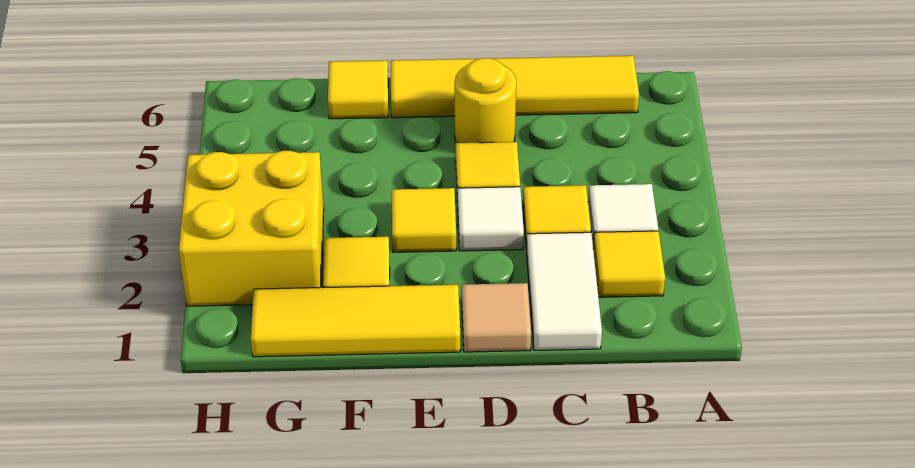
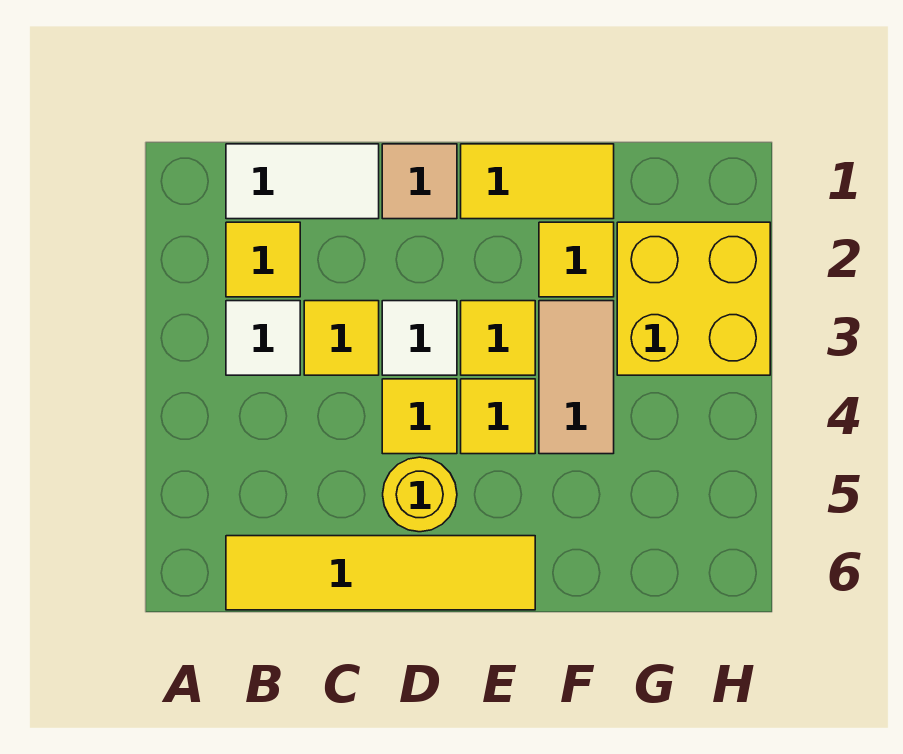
white 1x2 tile [527,232,602,350] -> white 1x2 tile turned to [226,144,379,219]
yellow 1x3 tile [251,285,460,357] -> yellow 1x2 tile [461,144,614,219]
none -> tan 1x2 tile [539,301,614,454]
yellow 1x1 tile [328,60,388,119] -> yellow 1x1 tile moved to [461,379,535,454]

